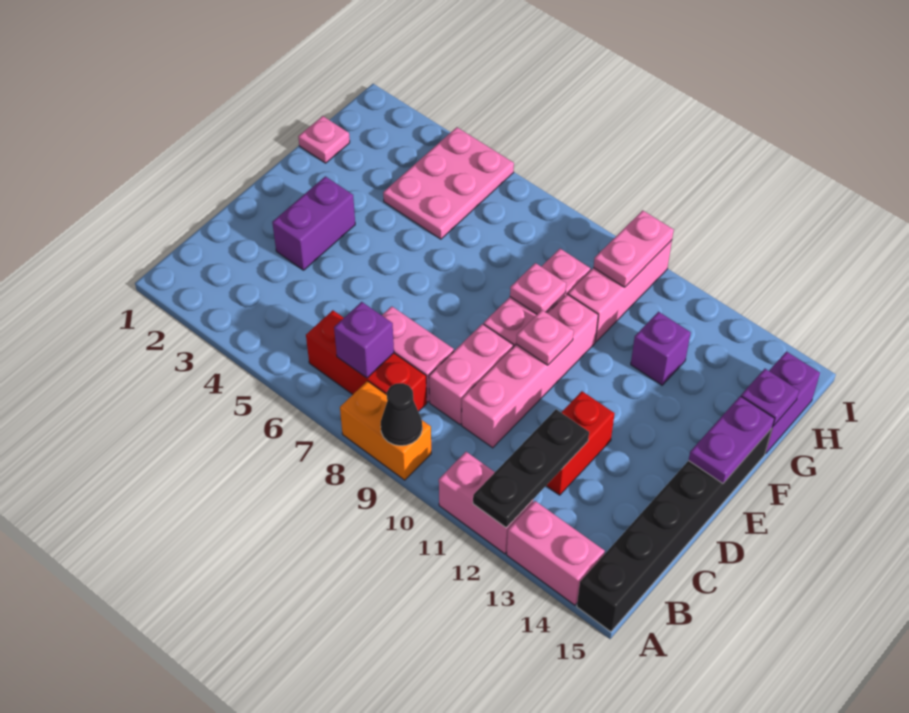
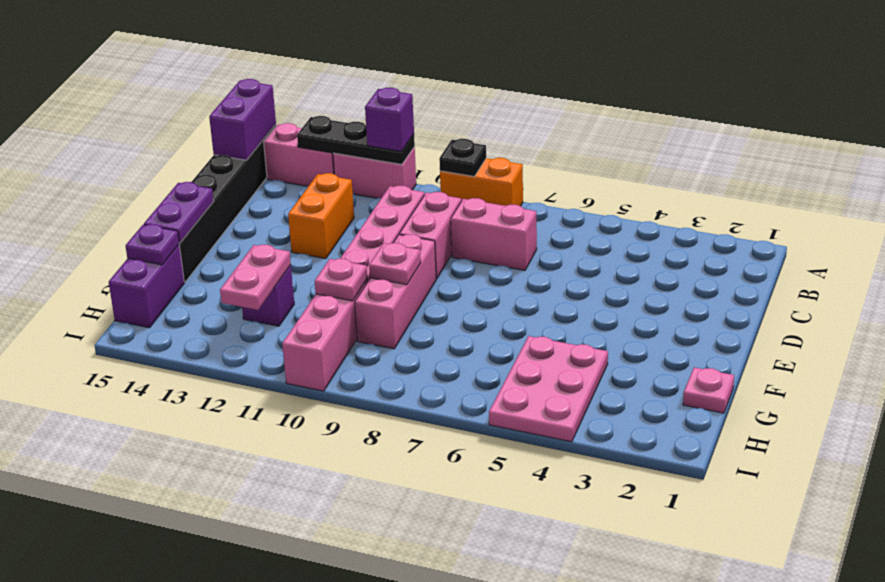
black 1x1 cone [381,383,422,446] -> black 1x1 plate [439,139,486,177]
black 1x3 plate [473,409,589,528] -> black 1x3 plate turned to [297,116,415,164]
red 1x3 brick [306,310,427,412] -> none
purple 1x1 brick [334,302,394,378] -> purple 1x1 brick moved to [365,88,414,151]
red 1x2 brick [546,391,615,495] -> orange 1x2 brick [288,173,354,259]
purple 1x2 brick [272,176,355,270] -> purple 1x2 brick moved to [209,79,276,160]
pink 1x1 plate [516,310,574,365] -> pink 1x1 plate moved to [315,259,367,301]
pink 1x2 plate [594,210,674,287] -> pink 1x2 plate moved to [220,245,291,310]

